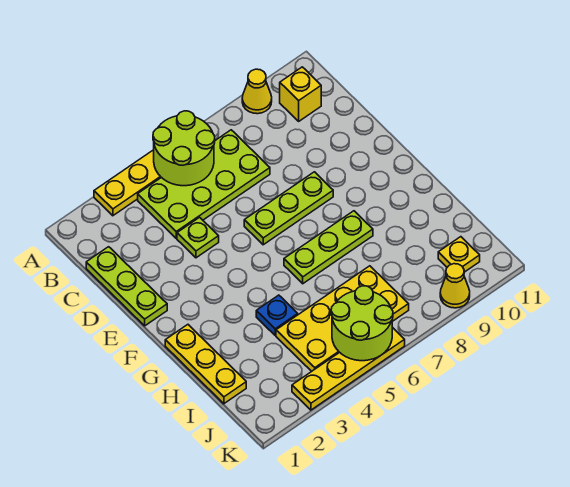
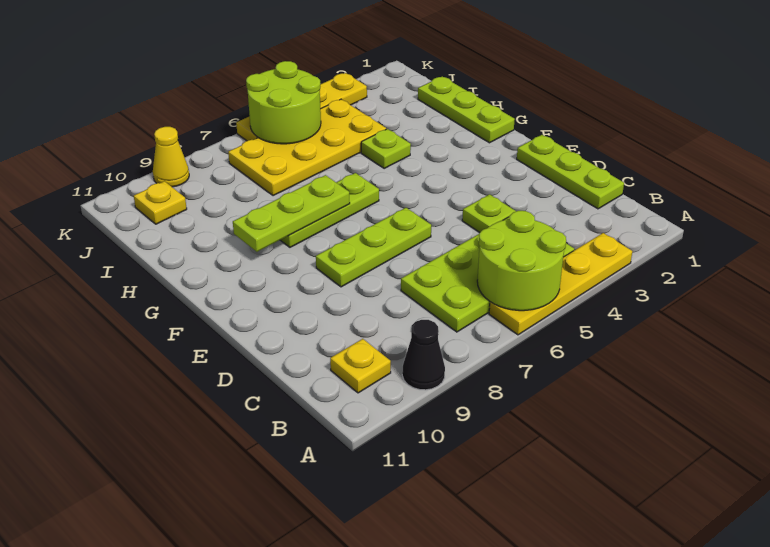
yellow 1x1 cone [242,69,272,114] -> black 1x1 cone [402,320,445,390]
yellow 1x1 brick [280,67,321,121] -> yellow 1x1 plate [330,339,391,393]
yellow 1x3 plate [165,325,246,404] -> lime 1x3 plate [418,76,515,143]
none -> lime 1x3 plate [233,175,350,252]
blue 1x1 plate [256,295,298,335] -> lime 1x1 plate [361,129,411,168]

